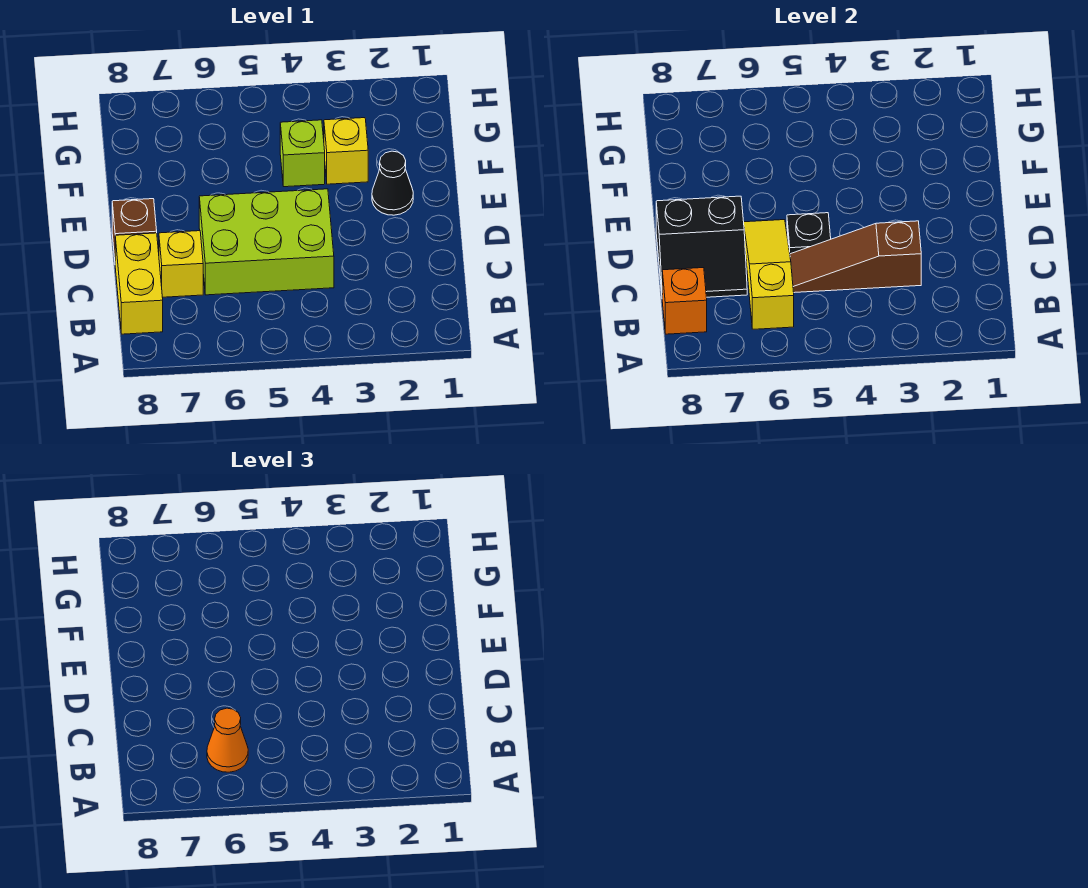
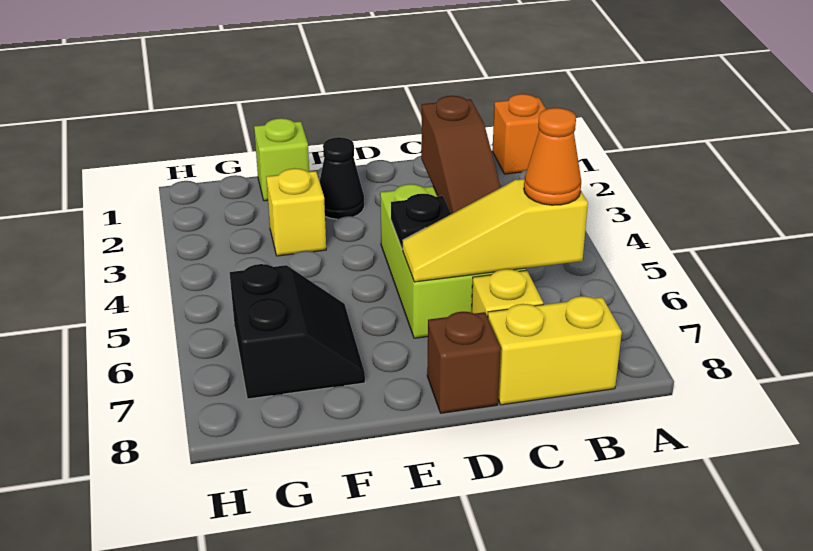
orange 1x1 brick [662,268,707,334] -> orange 1x1 brick moved to [492,94,546,174]
black 2x2 slope [656,196,747,297] -> black 2x2 slope moved to [230,264,365,399]
lime 1x1 brick [280,120,325,187] -> lime 1x1 brick moved to [254,118,309,201]

